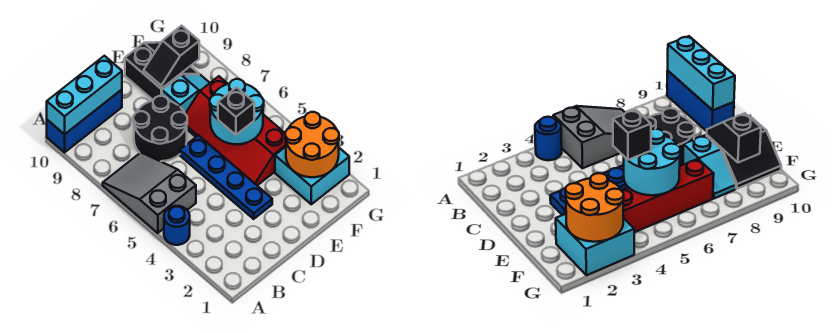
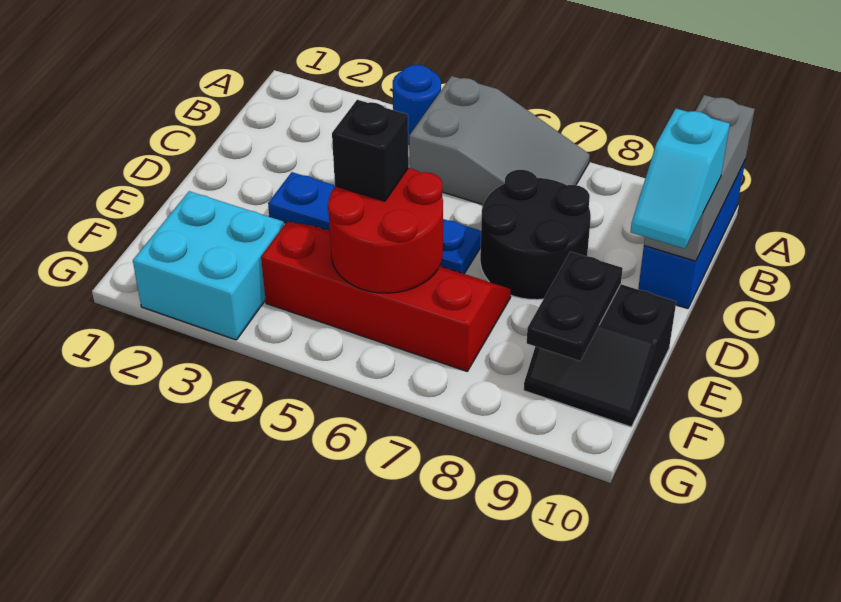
cyan 1x3 brick [47,56,122,134] -> grey 1x3 brick [644,95,755,261]
cyan 2x2 round brick [210,79,264,144] -> red 2x2 round brick [328,168,443,293]
cyan 1x2 slope [162,75,209,113] -> cyan 1x2 slope moved to [631,109,730,249]
black 1x2 slope [144,26,199,89] -> black 1x2 plate [527,252,623,361]
orange 2x2 round brick [285,112,339,177] -> none

